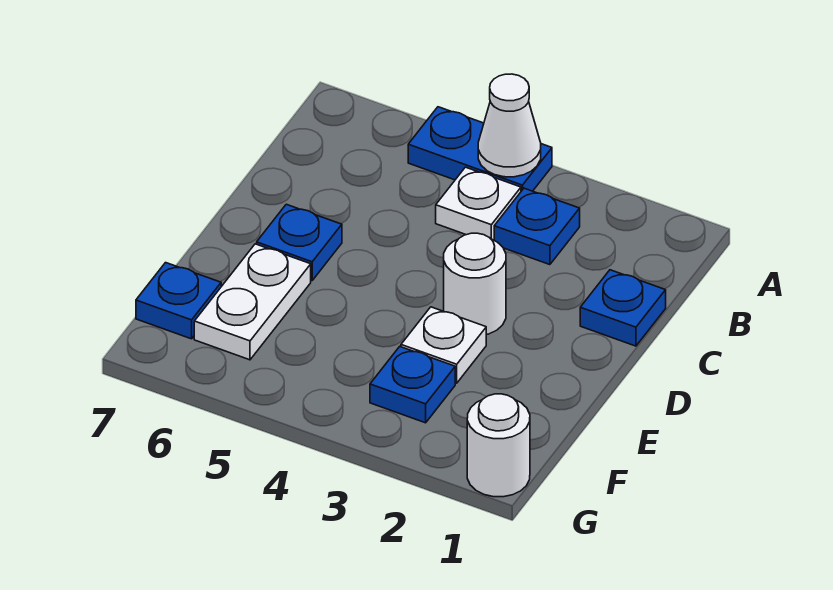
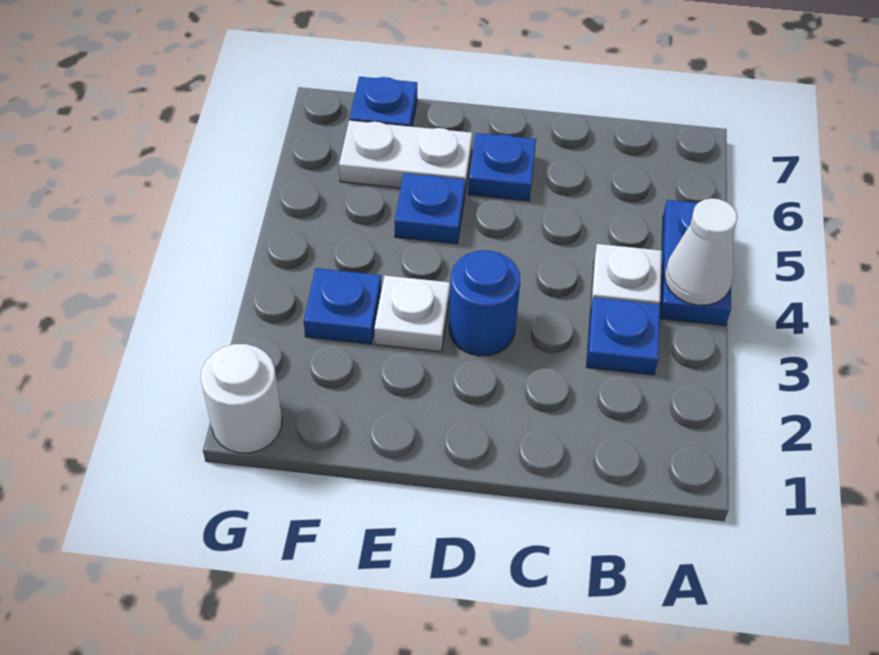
blue 1x1 plate [580,270,666,346] -> blue 1x1 plate moved to [395,174,465,244]
white 1x1 round brick [444,233,506,335] -> blue 1x1 round brick [449,250,520,356]

